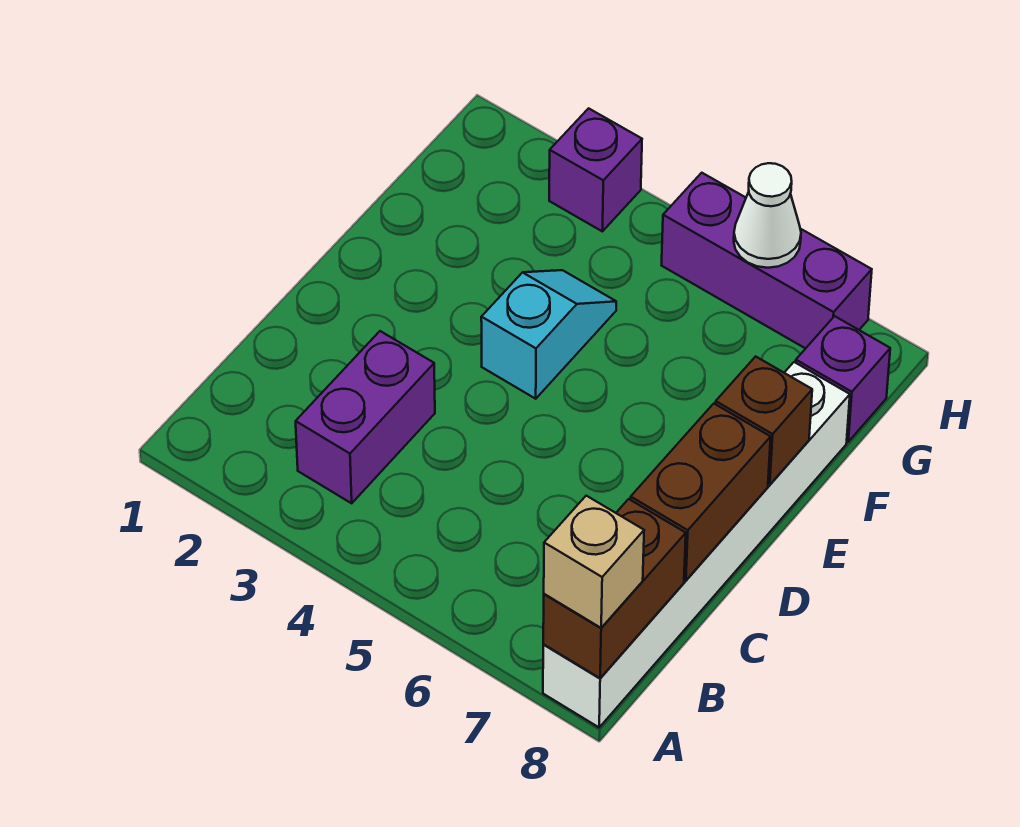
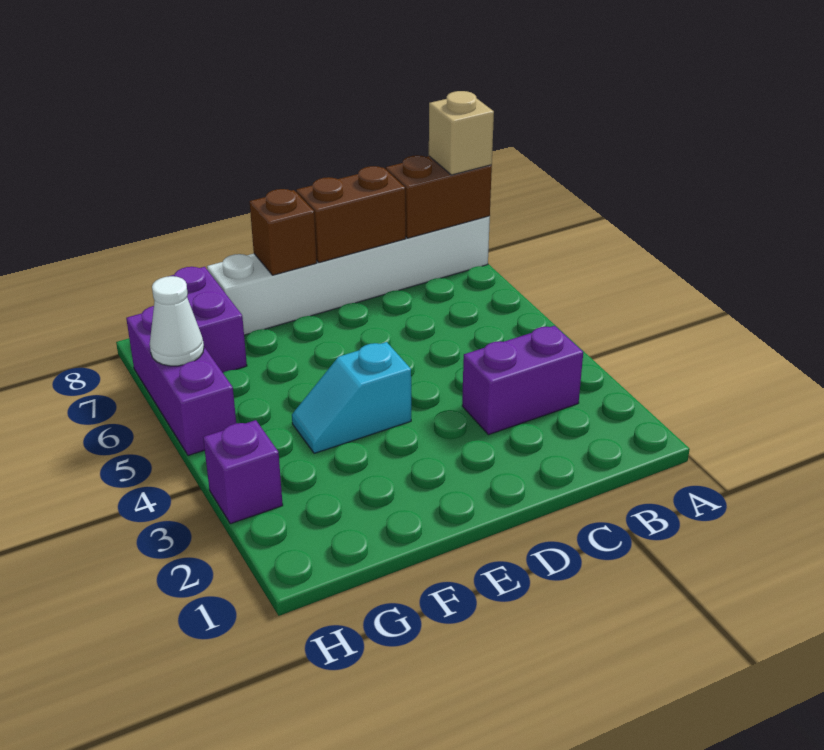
purple 1x1 brick [796,316,890,442] -> purple 1x2 brick [168,267,247,373]

